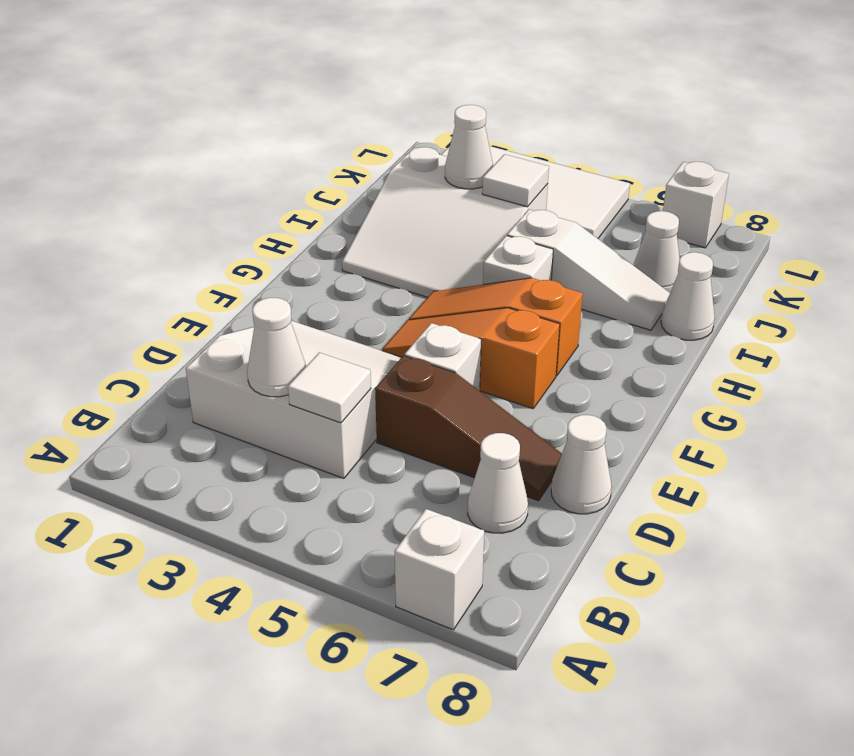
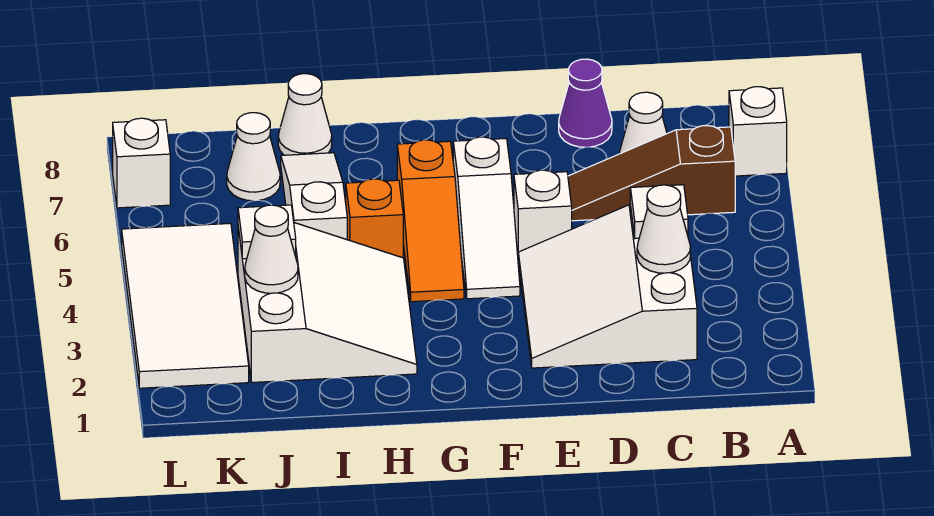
brown 1x3 slope [375,356,562,501] -> brown 1x3 slope turned to [568,126,735,221]
white 1x1 cone [551,415,612,514] -> purple 1x1 cone [559,59,612,147]
orange 1x3 slope [382,308,560,409] -> white 1x3 slope [453,137,520,299]
white 1x1 brick [483,236,553,284] -> orange 1x1 brick [346,179,403,258]

